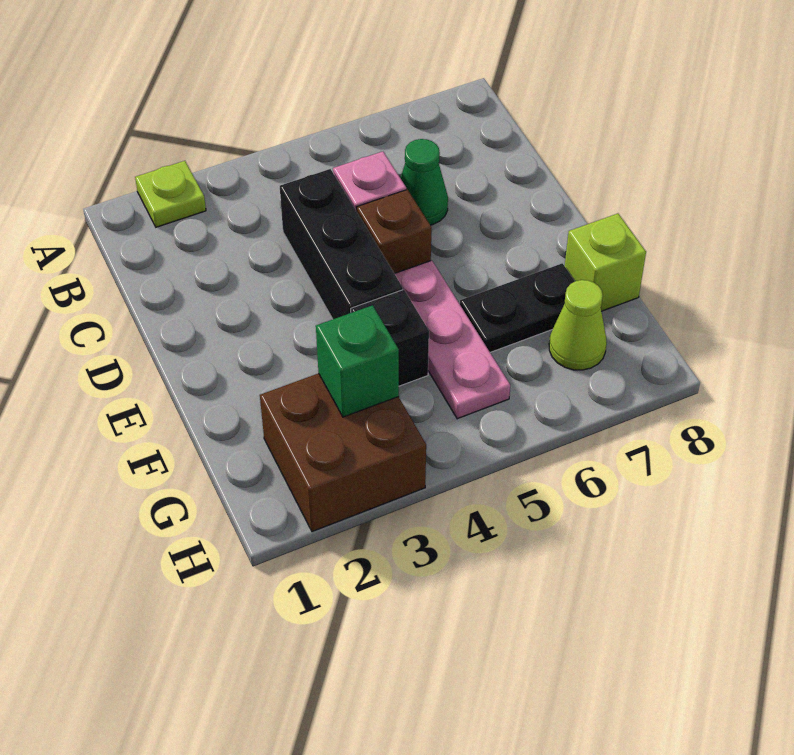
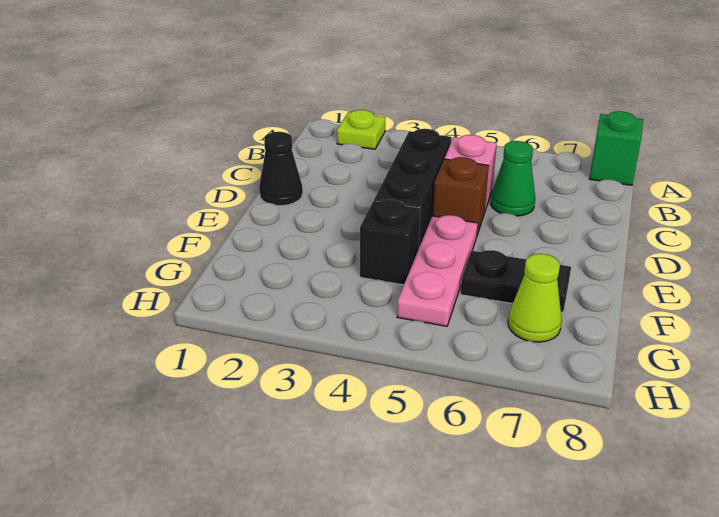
none -> black 1x1 cone [259,132,303,206]
lime 1x1 brick [565,214,646,311] -> none
brown 2x2 brick [260,373,426,532] -> none
green 1x1 brick [316,305,399,417] -> green 1x1 brick moved to [589,111,643,185]

